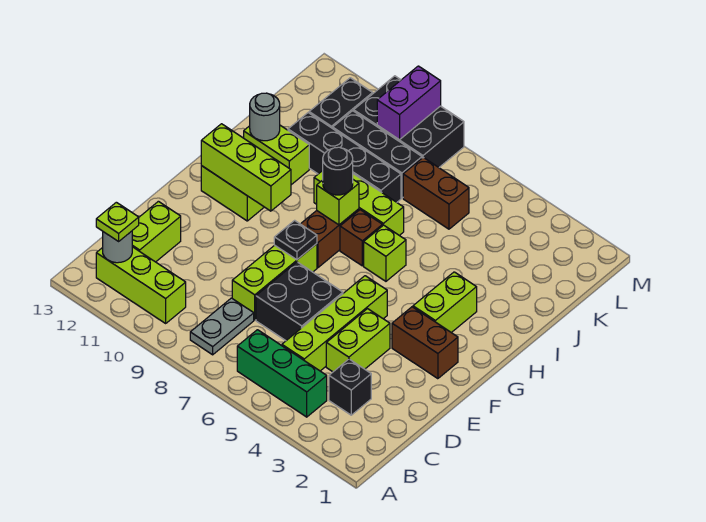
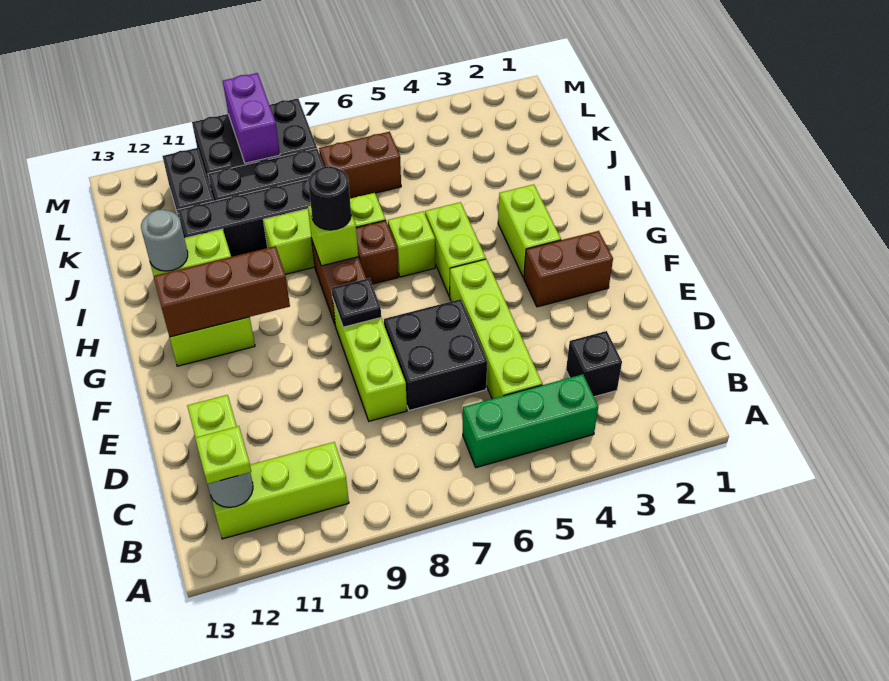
grey 1x2 plate [190,298,254,355] -> none
lime 1x2 brick [326,309,390,372] -> lime 1x2 brick moved to [425,202,486,296]
lime 1x3 brick [201,124,291,211] -> brown 1x3 brick [153,246,290,337]

